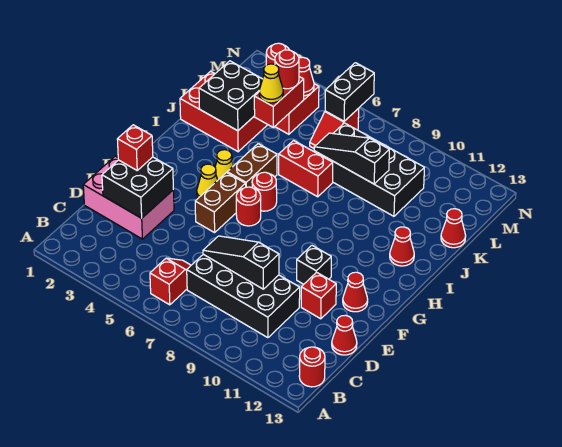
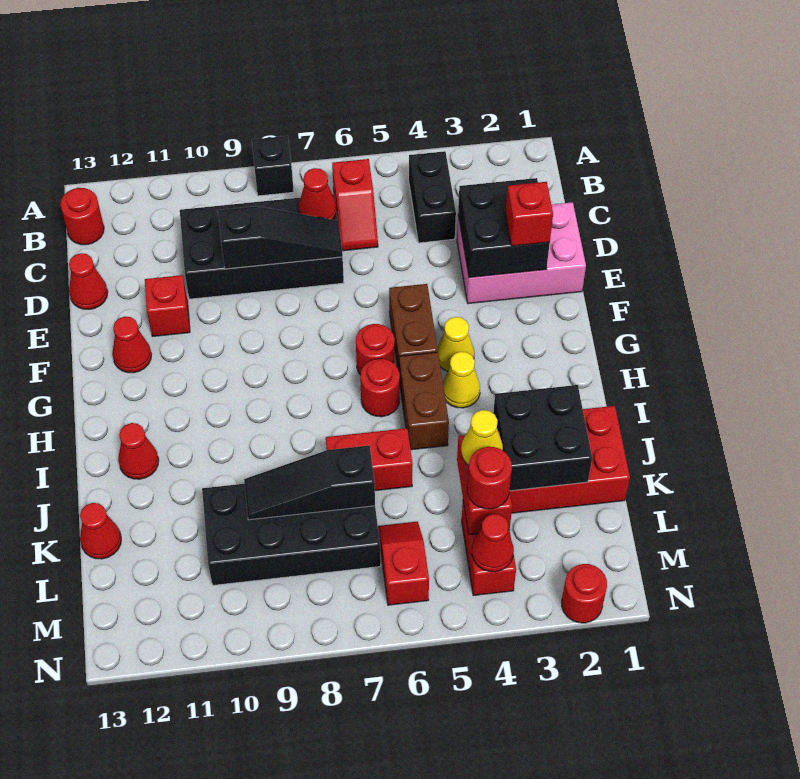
none -> red 1x1 cone [299,168,336,220]
black 1x1 brick [297,246,331,284] -> black 1x1 brick moved to [252,136,294,196]
black 1x3 slope [314,133,389,184] -> black 1x3 slope turned to [244,446,375,520]
black 1x2 brick [325,63,374,121] -> black 1x2 brick moved to [409,151,456,243]

